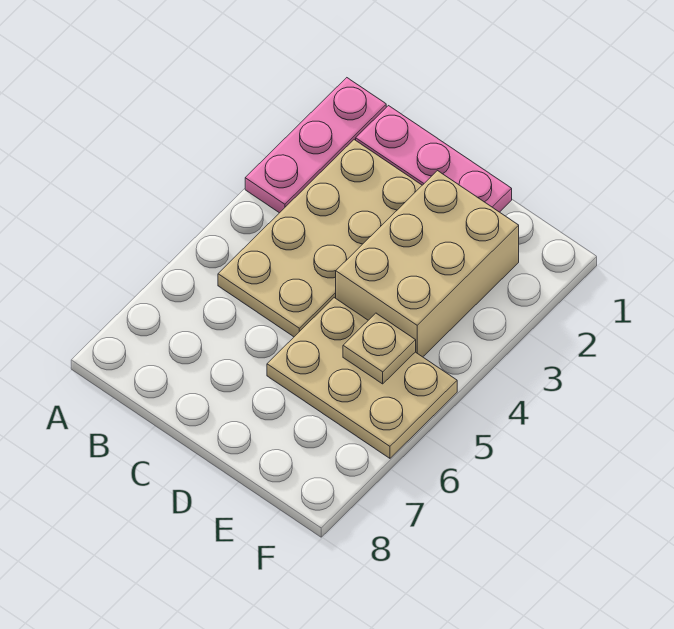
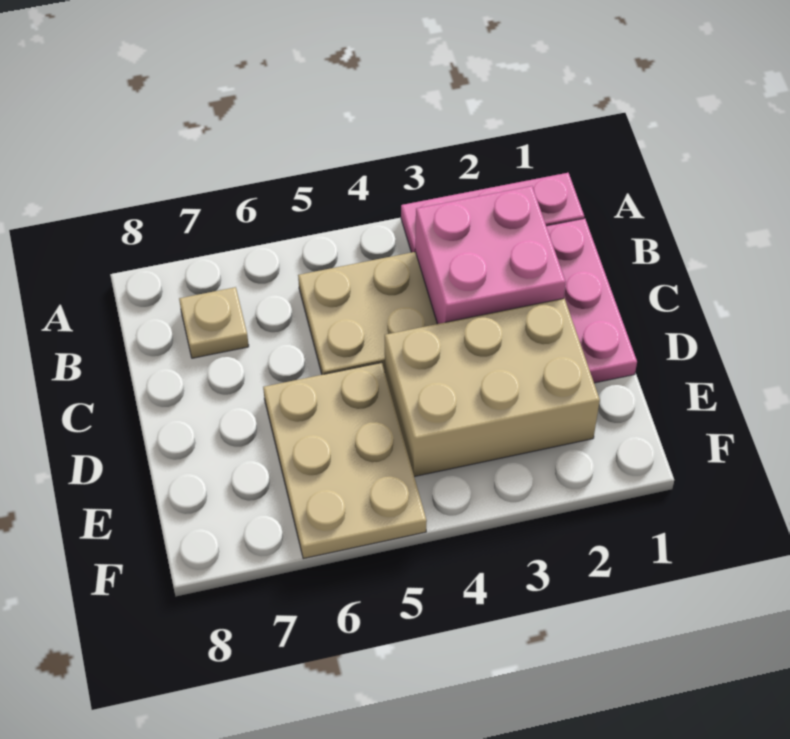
none -> pink 2x2 brick [415,186,565,324]
tan 1x1 plate [343,313,416,384] -> tan 1x1 plate moved to [179,287,249,358]

